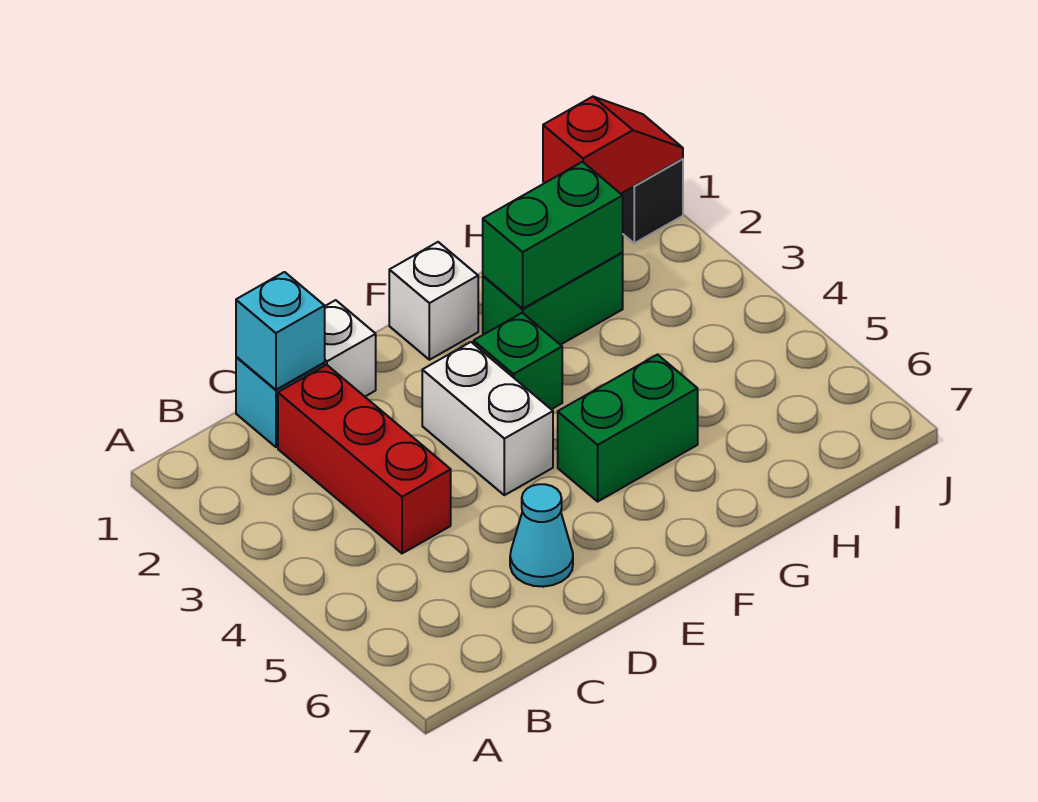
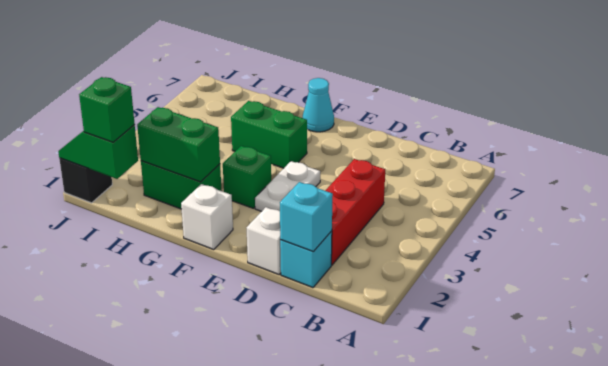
cyan 1x1 cone [510,484,573,587] -> cyan 1x1 cone moved to [303,78,334,132]
white 1x2 brick [422,342,553,495] -> white 1x2 plate [255,161,320,211]
red 1x2 slope [543,97,683,194] -> green 1x2 slope [58,125,138,179]
none -> green 1x1 brick [79,77,135,142]

